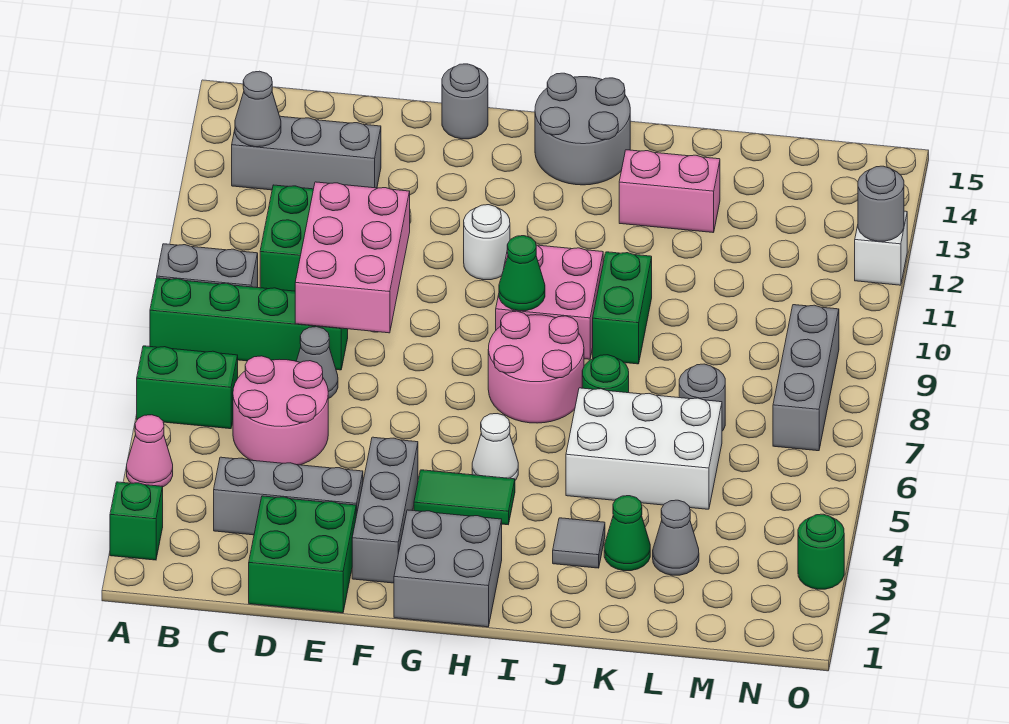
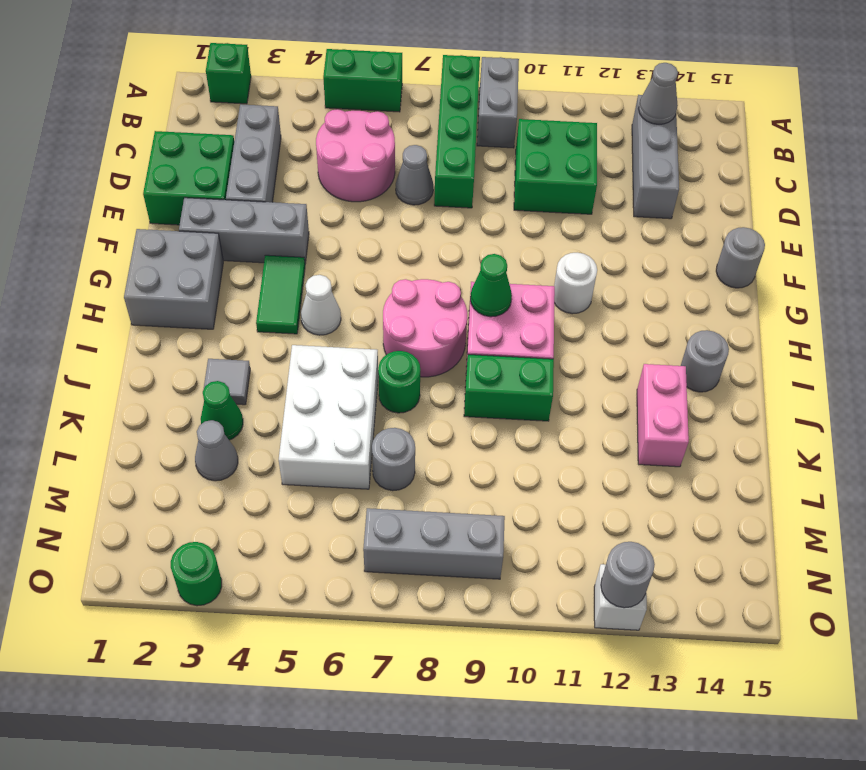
pink 1x1 cone [127,415,173,487] -> none
green 1x2 brick [137,346,238,429] -> green 1x2 brick turned to [323,49,402,112]
pink 2x3 brick [295,182,410,333] -> none
grey 2x2 round brick [535,73,630,185] -> grey 1x1 round brick [681,330,729,392]

